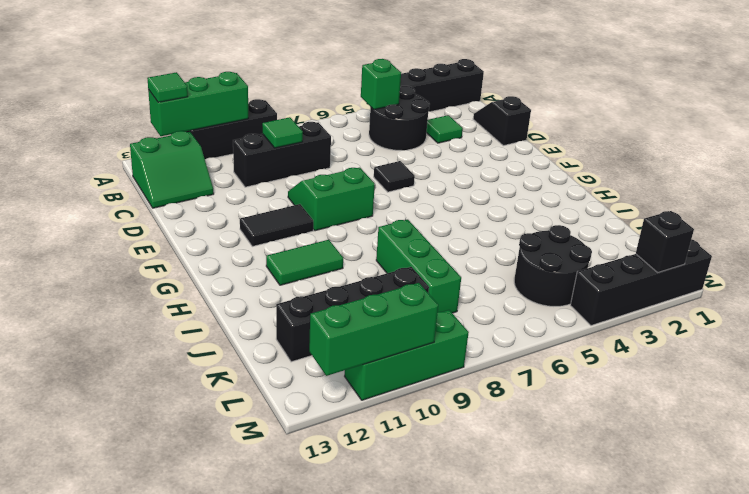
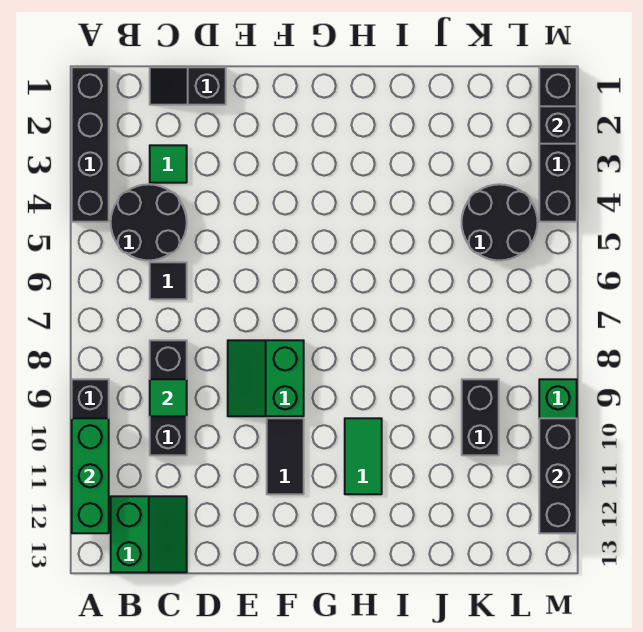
green 1x1 tile [147,72,188,102] -> none
green 1x1 brick [361,59,401,109] -> none
black 1x1 tile [374,161,415,192] -> black 1x1 tile moved to [150,262,187,299]
green 1x3 brick [376,220,461,313] -> none
black 1x4 brick [276,267,429,362] -> black 1x2 brick [462,379,499,455]
green 1x3 brick [309,283,438,376] -> black 1x3 brick [539,418,577,533]

